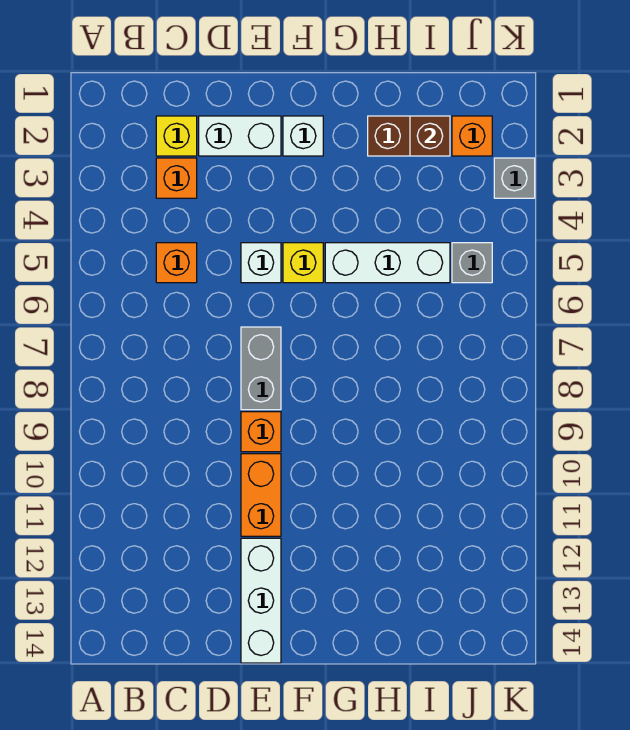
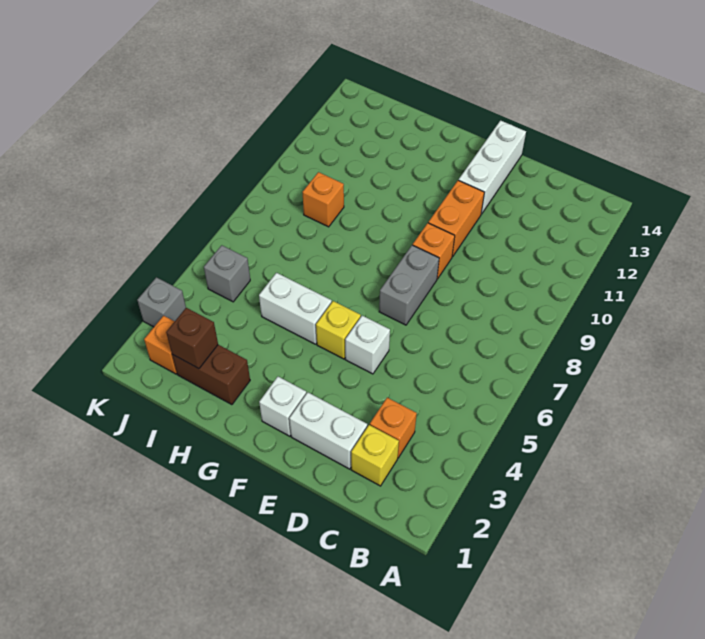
orange 1x1 brick [156,243,197,283] -> orange 1x1 brick moved to [302,172,344,227]
white 1x3 brick [325,243,450,283] -> white 1x2 brick [259,273,332,344]

